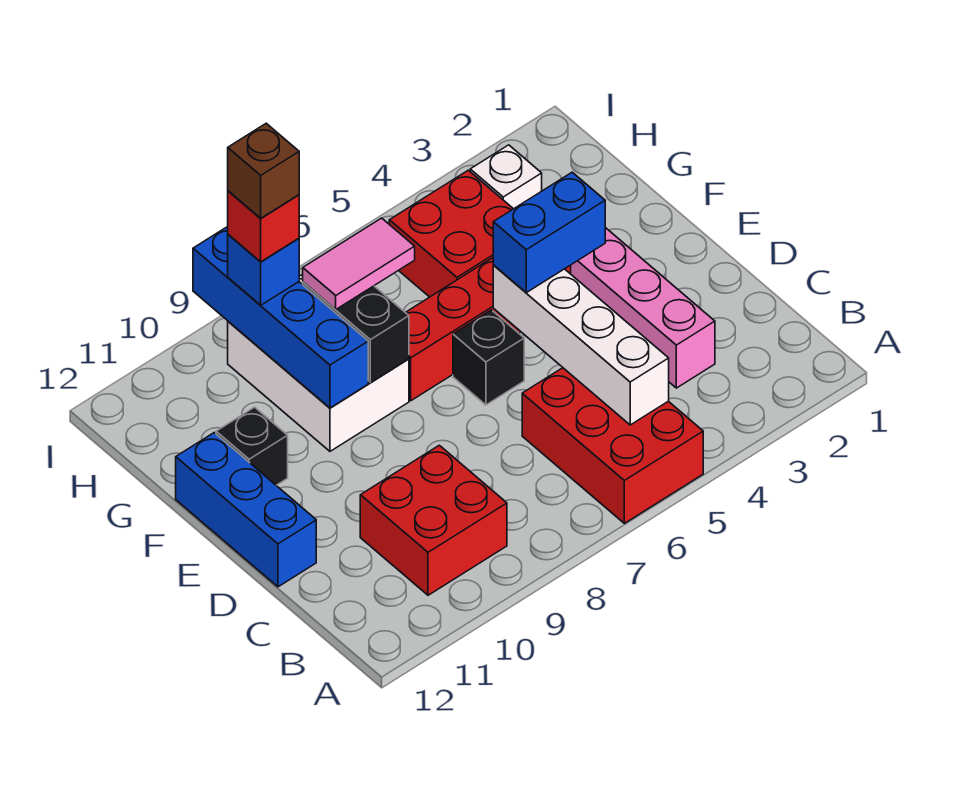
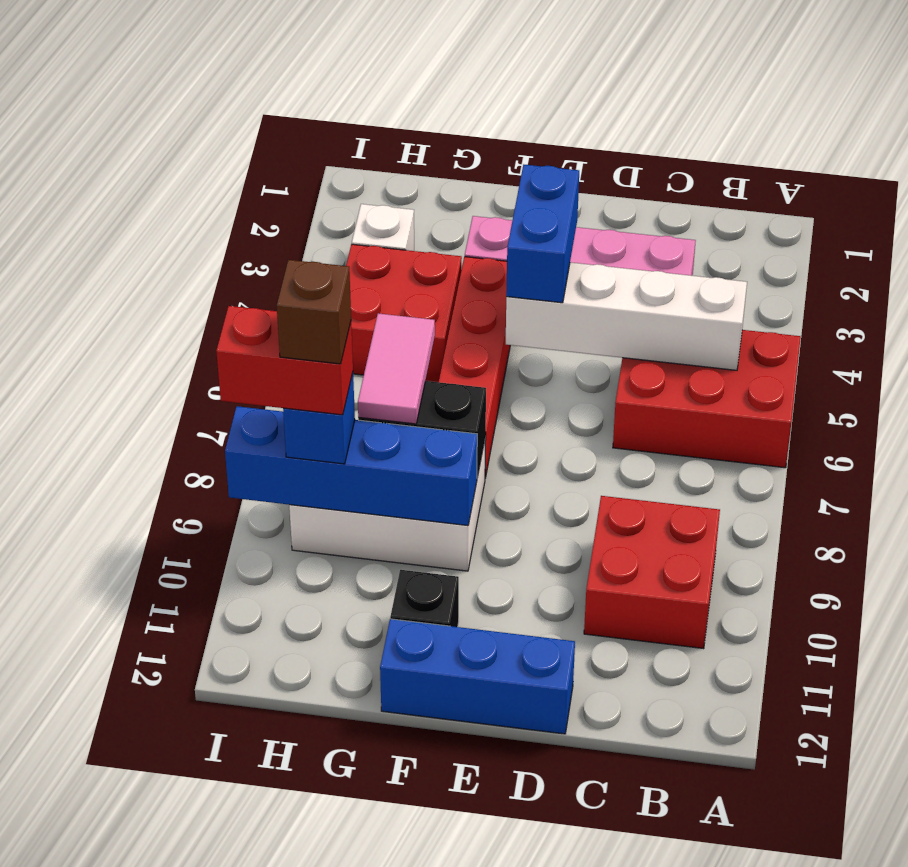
black 1x1 brick [453,310,524,405] -> none
red 1x1 brick [228,191,299,262] -> red 1x2 brick [216,306,353,415]

